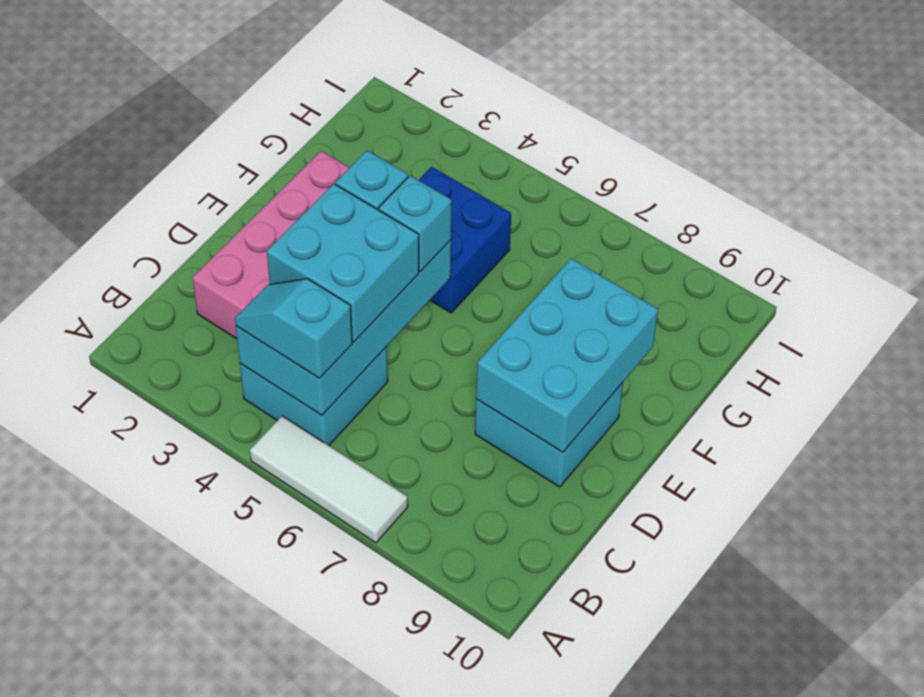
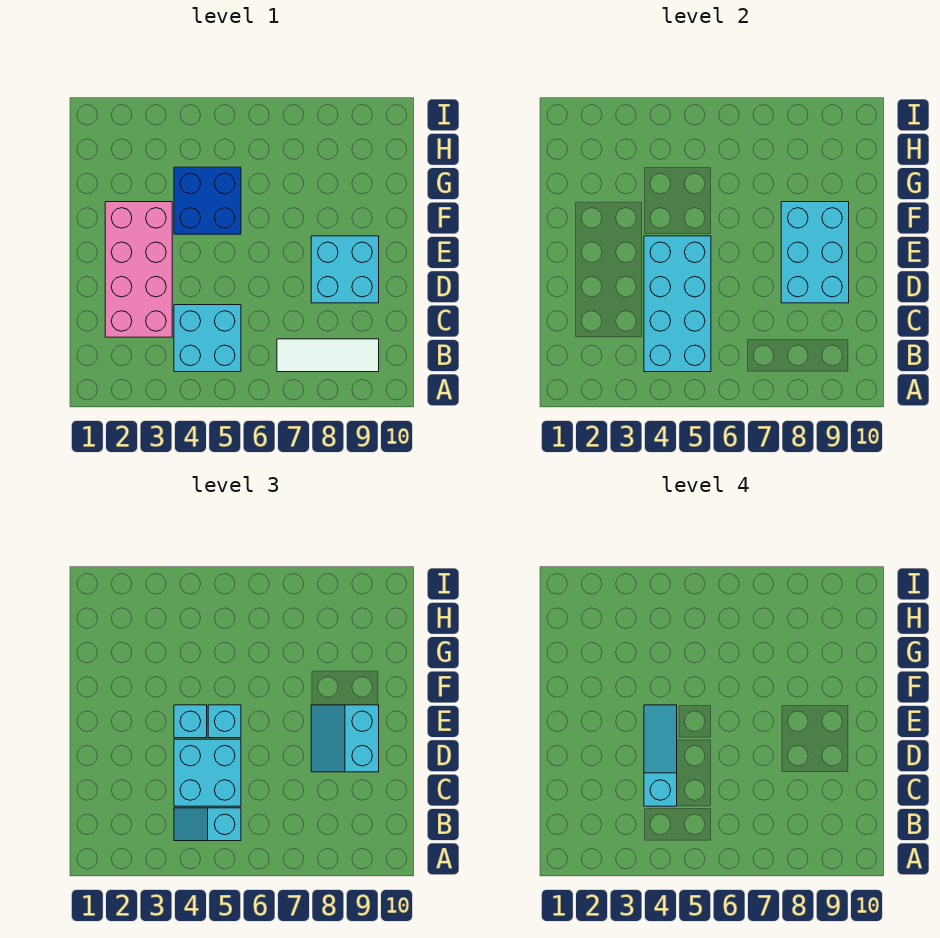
white 1x3 tile [250,416,408,543] -> white 1x3 tile moved to [277,339,379,372]
none -> cyan 1x3 slope [644,705,677,806]
none -> cyan 2x2 slope [311,705,379,772]

